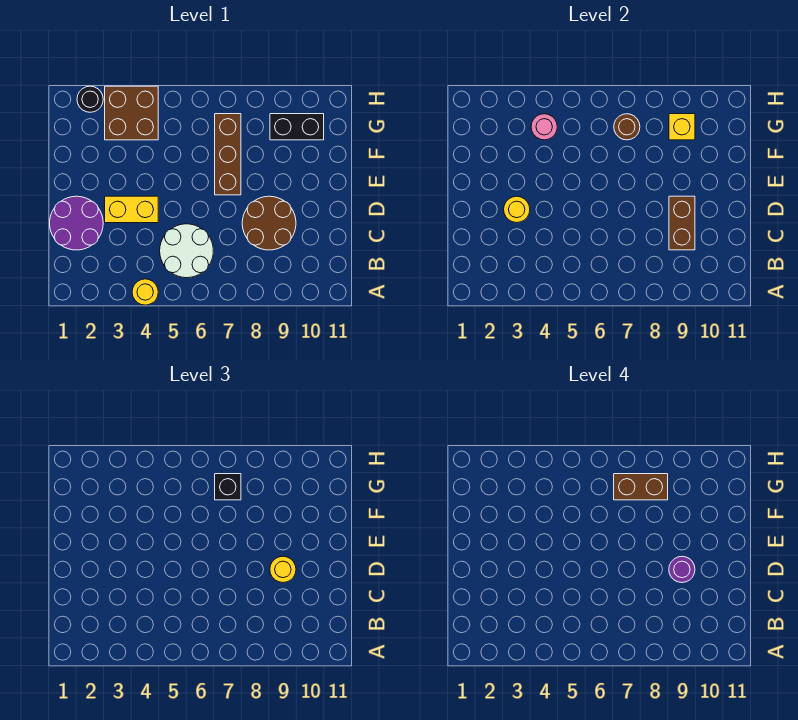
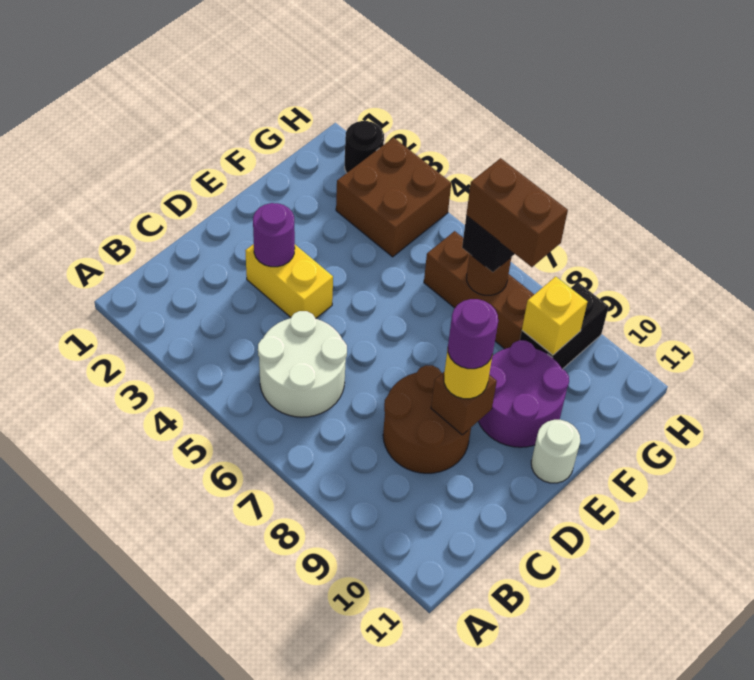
yellow 1x1 round brick [132,279,158,305] -> none
purple 2x2 round brick [50,196,103,250] -> purple 2x2 round brick moved to [478,340,569,447]
brown 1x2 brick [669,196,695,250] -> brown 1x1 brick [431,371,497,435]
yellow 1x1 round brick [504,196,530,223] -> purple 1x1 round brick [253,203,295,267]
brown 1x3 brick [215,114,241,195] -> brown 1x3 brick turned to [424,231,534,349]
none -> white 1x1 round brick [531,420,580,483]
pink 1x1 round brick [531,114,557,140] -> none
black 1x2 brick [270,114,324,140] -> black 1x2 brick turned to [520,282,609,369]

